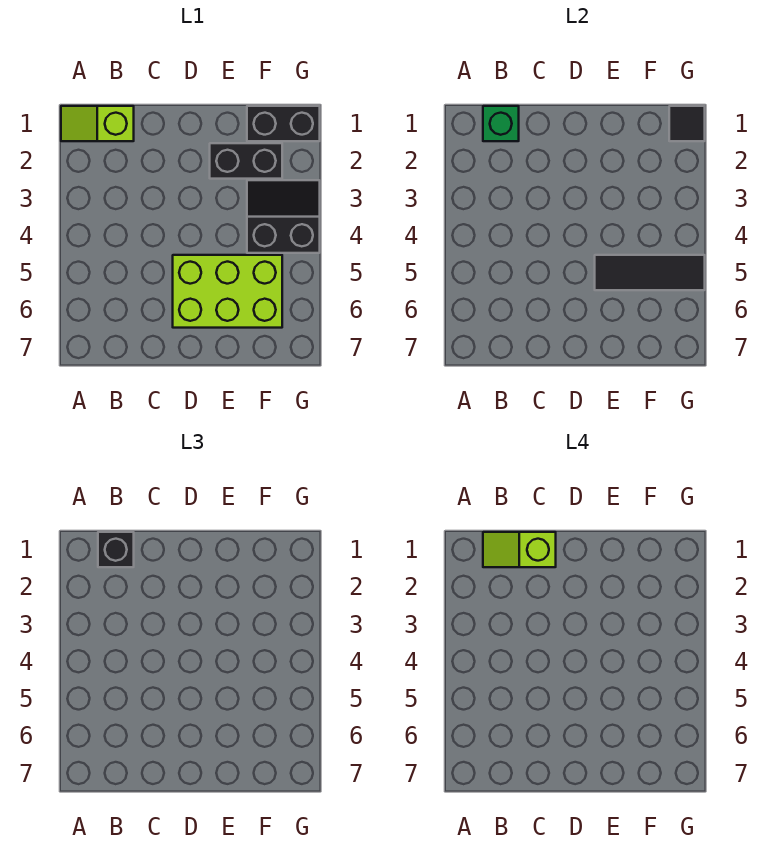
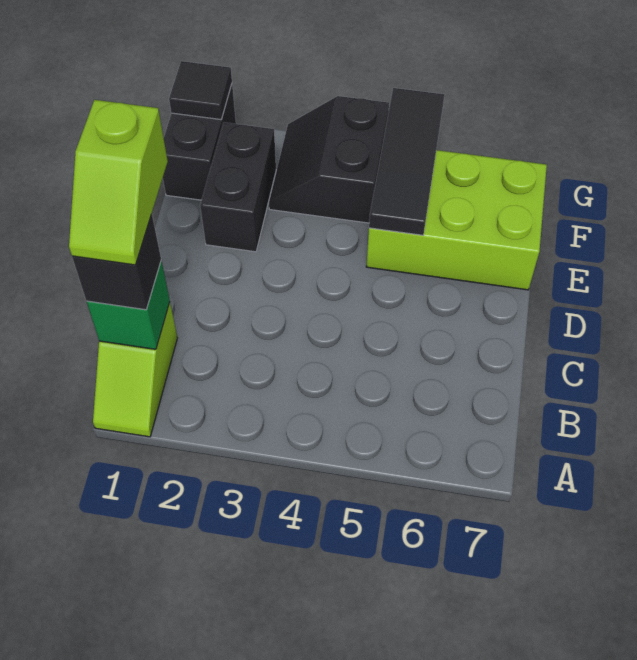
lime 2x3 brick [173,255,282,328] -> lime 2x3 brick turned to [366,150,547,290]

